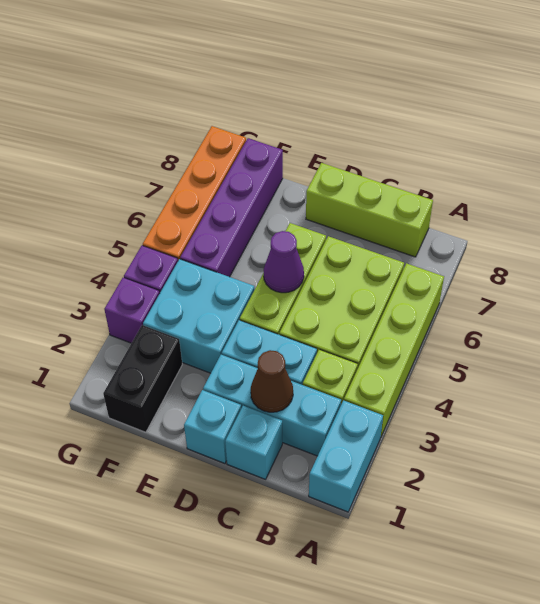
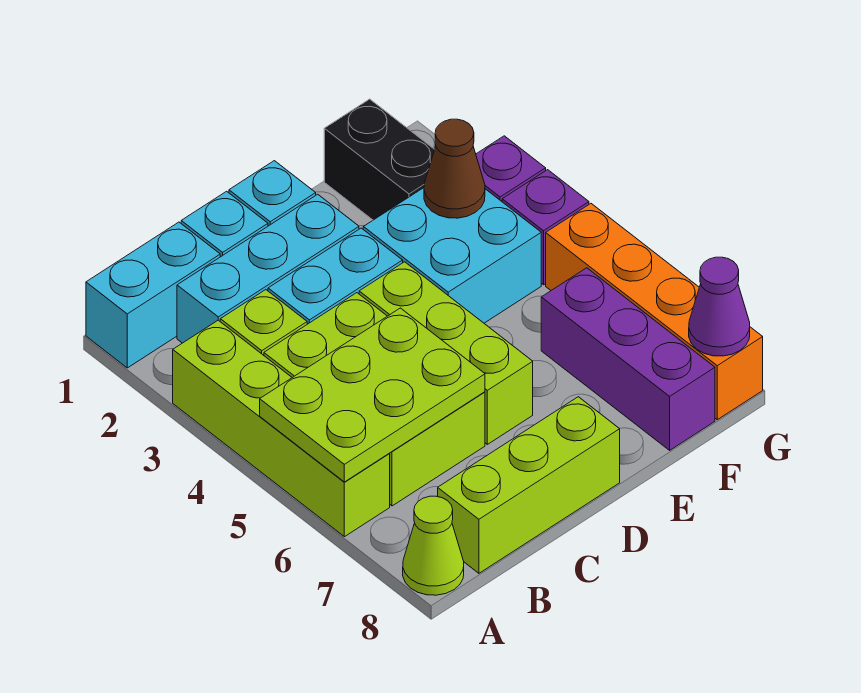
cyan 1x2 brick [309,401,383,512] -> cyan 1x2 brick turned to [86,222,220,368]
none -> lime 2x3 plate [260,308,485,482]
none -> lime 1x1 cone [403,496,464,595]
brown 1x1 cone [251,350,293,412] -> brown 1x1 cone moved to [424,119,485,218]
purple 1x1 cone [264,231,304,293] -> purple 1x1 cone moved to [689,257,750,356]
purple 1x4 brick [180,138,283,277] -> purple 1x3 brick [541,268,715,450]

